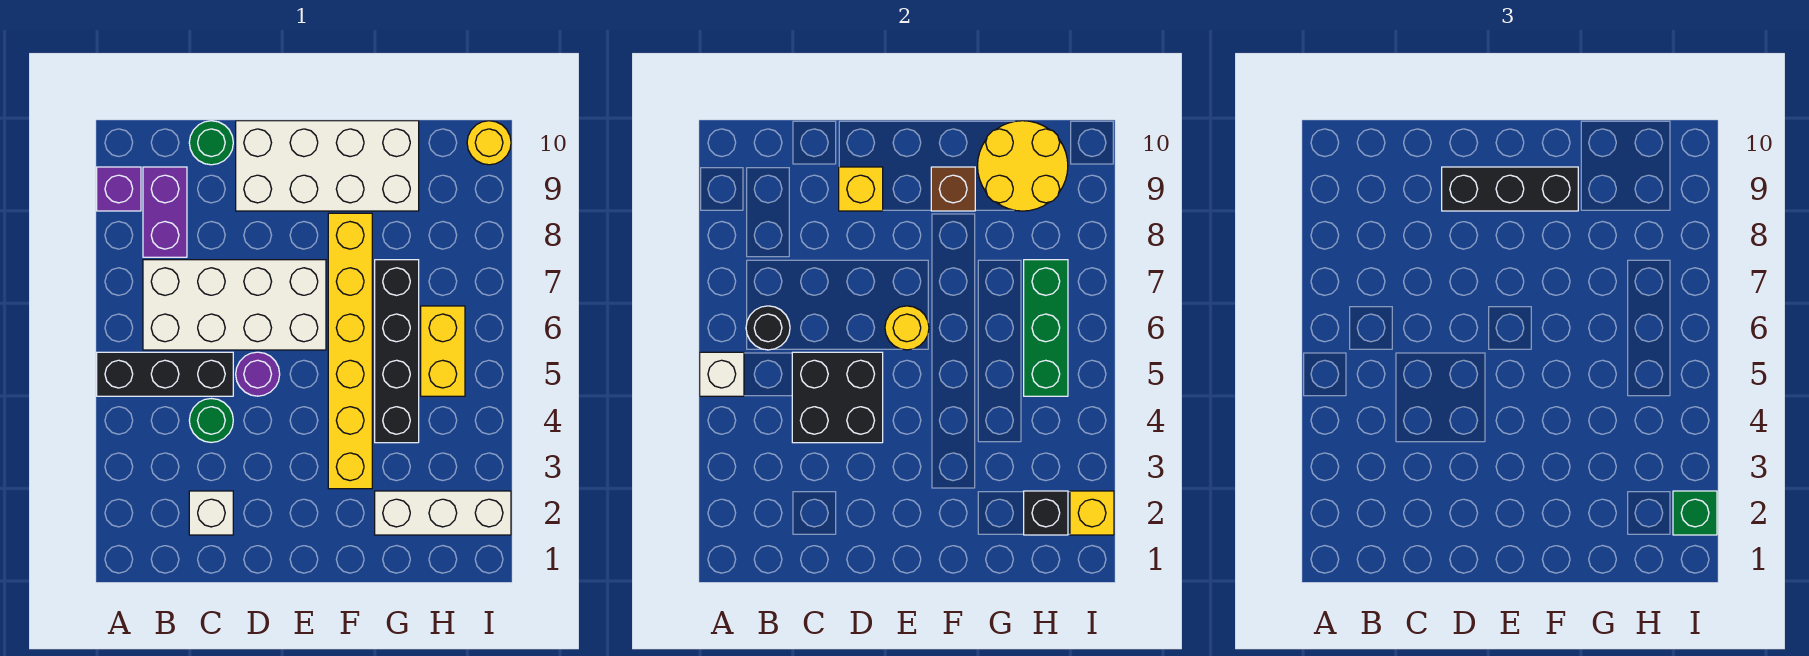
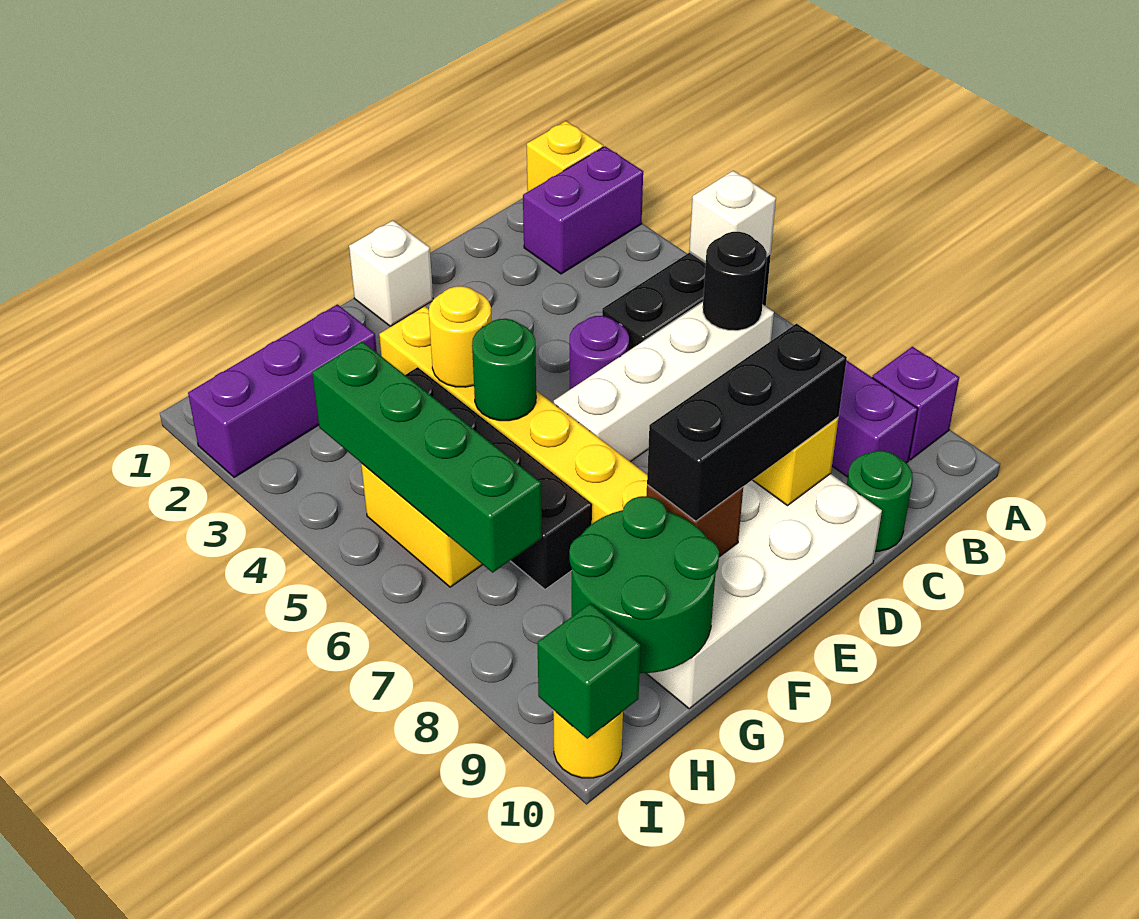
none -> purple 1x2 brick [523,146,643,274]
white 2x4 brick [143,260,326,350] -> white 1x4 brick [554,302,774,462]
white 1x1 brick [189,491,233,535] -> white 1x1 brick moved to [349,221,433,326]
green 1x1 round brick [189,399,233,443] -> green 1x1 round brick moved to [472,319,536,421]
black 2x2 brick [792,352,883,443] -> none
yellow 1x1 round brick [885,306,929,350] -> yellow 1x1 round brick moved to [429,286,492,387]
white 1x3 brick [375,491,511,535] -> purple 1x3 brick [188,304,377,477]
yellow 2x2 round brick [978,121,1068,211] -> green 2x2 round brick [569,496,719,673]
black 1x1 brick [1024,491,1068,535] -> none
green 1x3 brick [1024,260,1068,396] -> green 1x4 brick [312,341,542,572]
yellow 1x1 brick [1070,491,1114,535] -> yellow 1x1 brick moved to [527,121,603,191]
green 1x1 brick [1673,491,1717,535] -> green 1x1 brick moved to [538,603,641,739]

